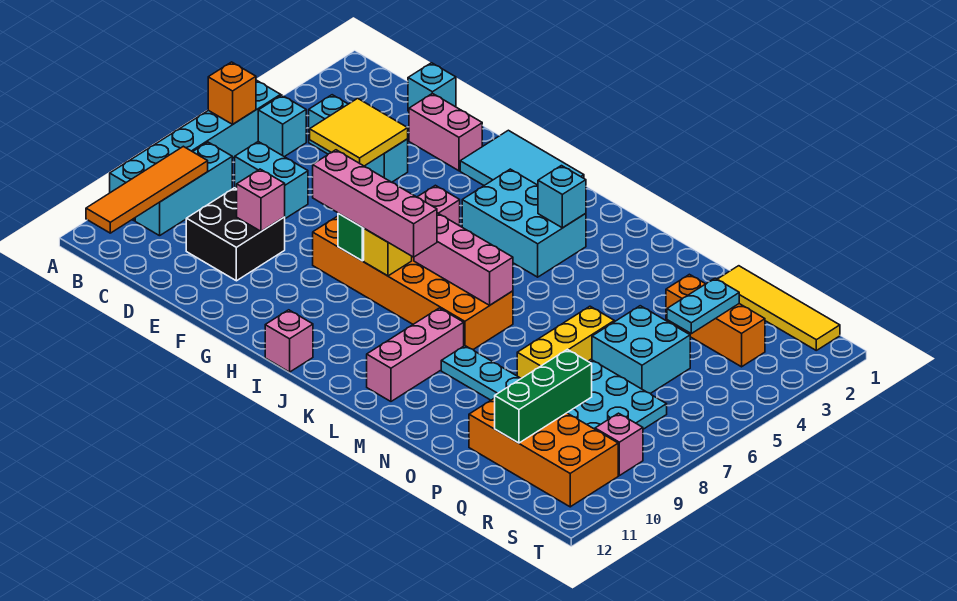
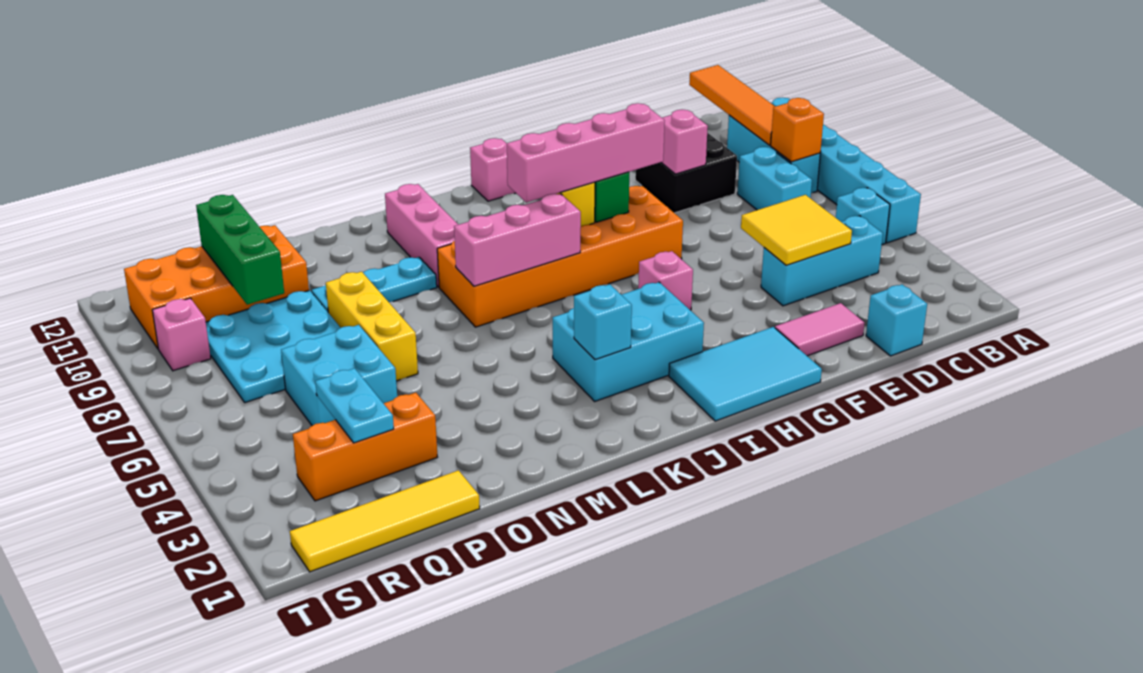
orange 1x1 brick [208,62,256,124] -> orange 1x1 brick moved to [771,98,824,162]
cyan 1x2 brick [235,142,308,219] -> cyan 1x2 brick turned to [737,147,812,210]
pink 1x2 brick [409,93,482,171] -> pink 1x2 tile [775,303,864,356]

